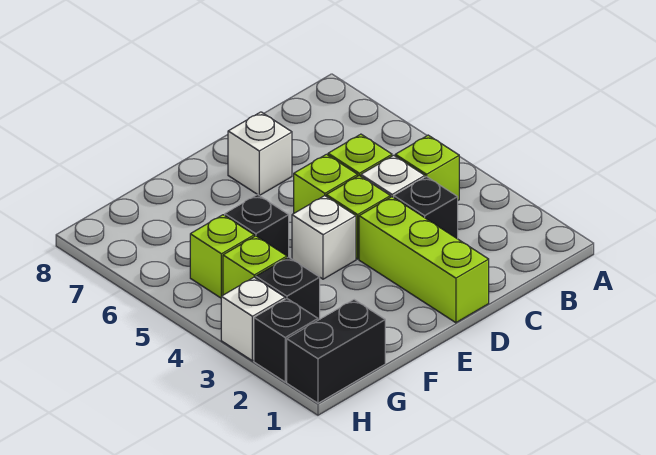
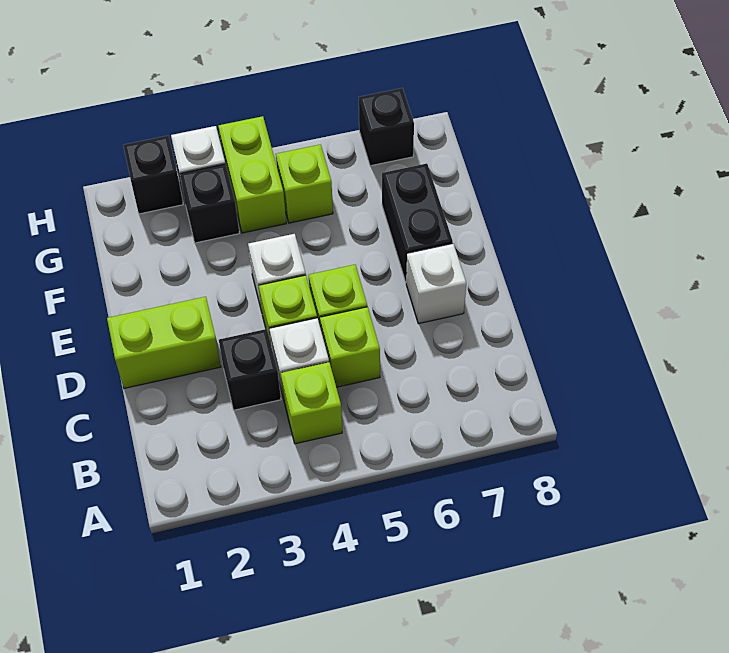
lime 1x3 brick [359,197,489,323] -> lime 1x2 brick [107,297,221,388]
black 1x1 brick [225,194,289,258] -> black 1x1 brick moved to [359,88,414,166]
black 1x2 brick [287,300,385,403] -> black 1x2 brick moved to [382,164,453,282]
lime 1x1 brick [223,236,287,295] -> lime 1x2 brick [219,116,286,233]

